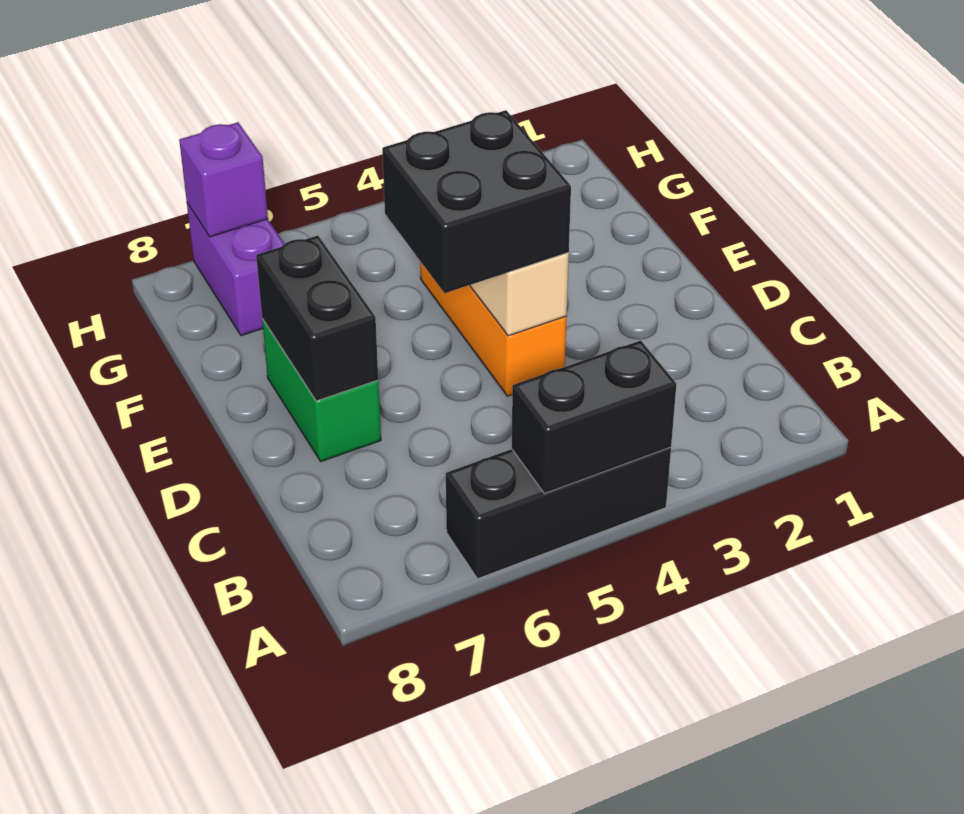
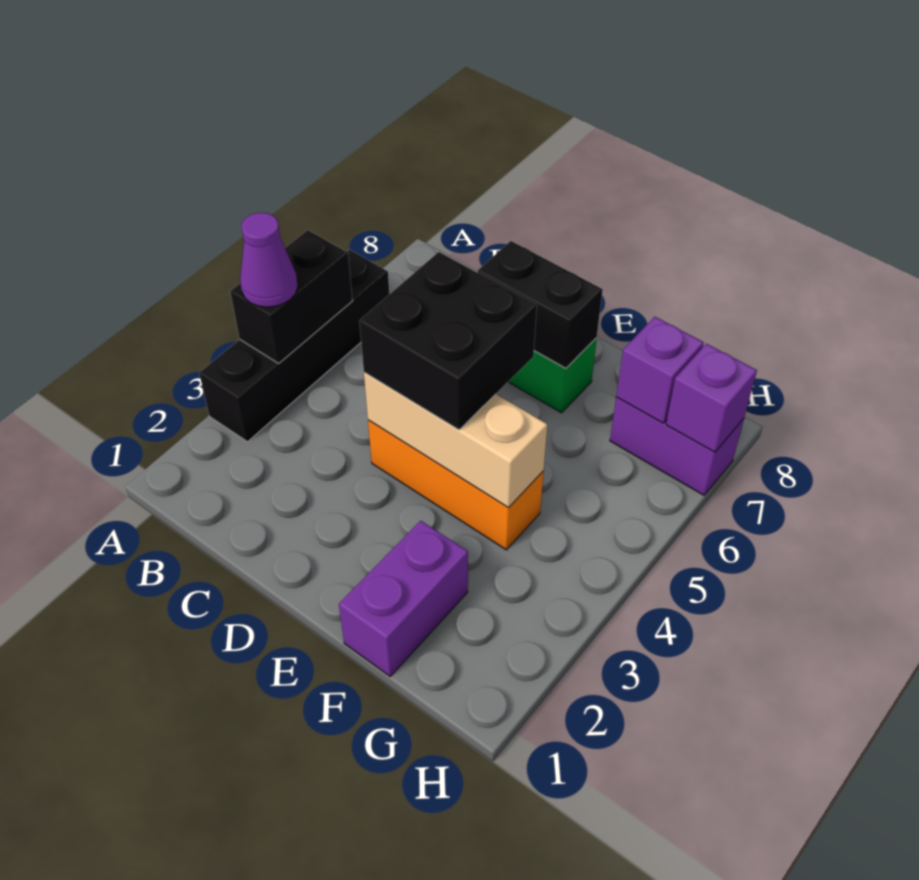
black 1x3 brick [446,447,671,579] -> black 1x4 brick [199,250,389,442]
none -> purple 1x1 cone [240,213,298,307]
none -> purple 1x2 brick [339,521,468,676]
none -> purple 1x1 brick [616,317,704,423]

